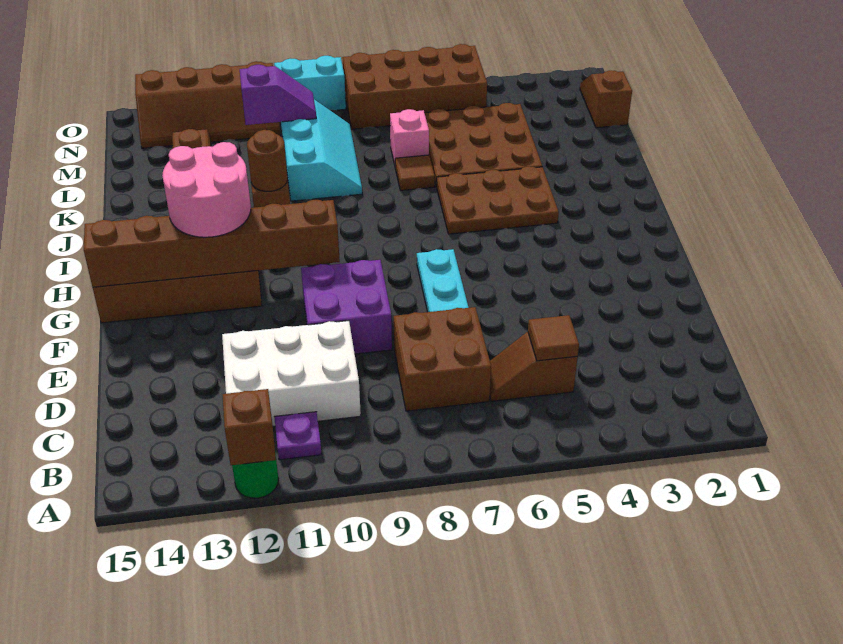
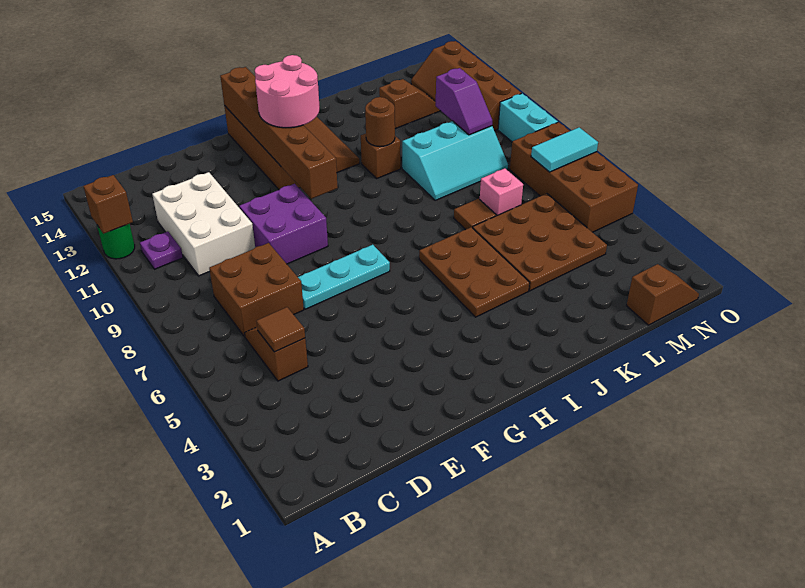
none -> cyan 1x2 tile [531,127,598,172]

